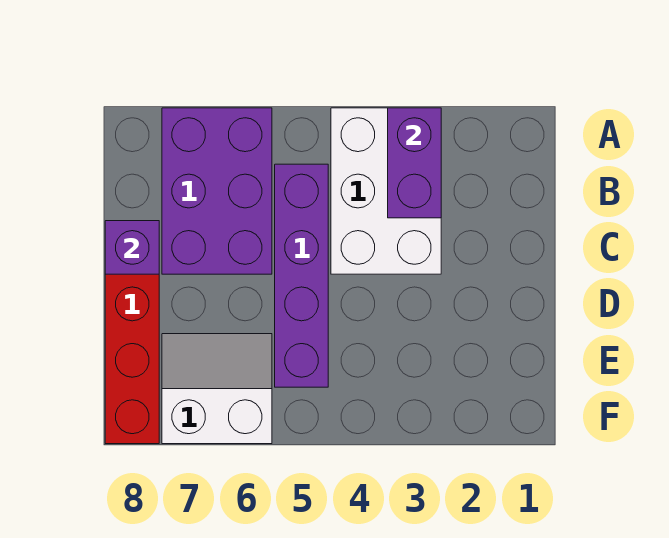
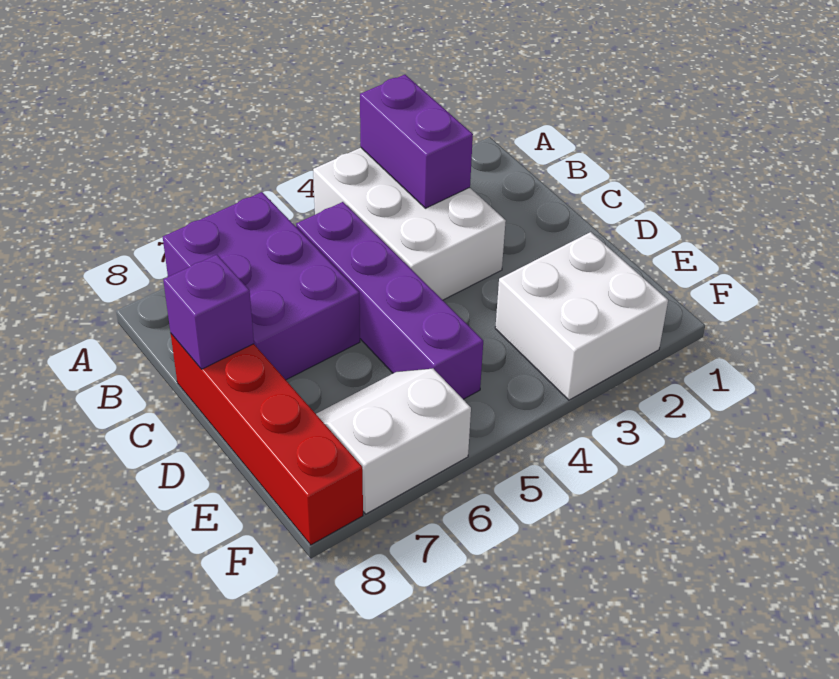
none -> white 2x2 brick [495,232,668,400]

